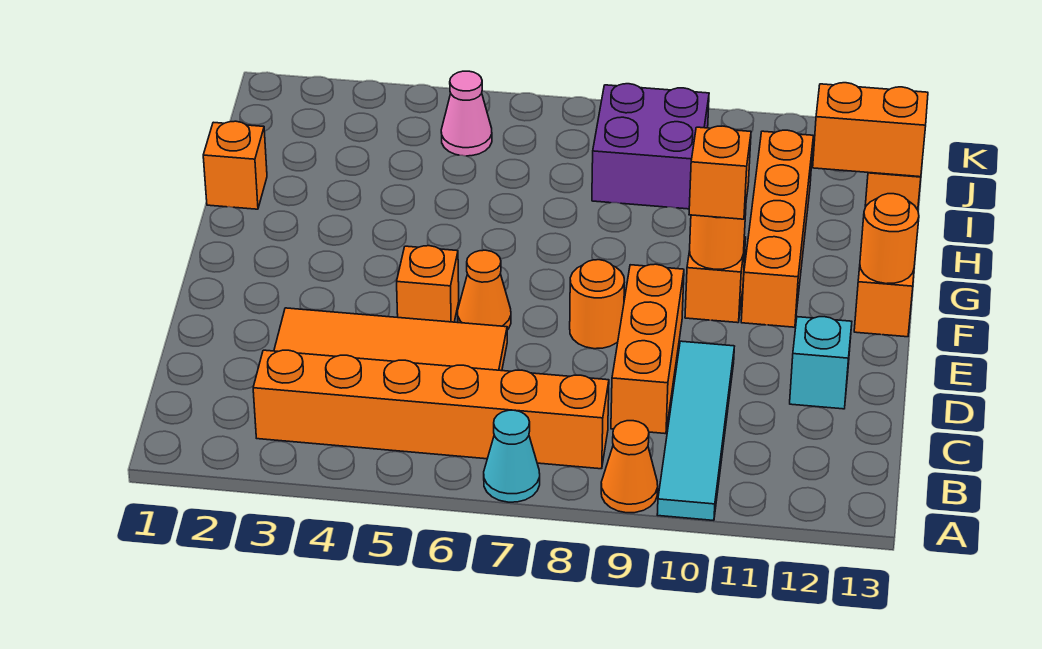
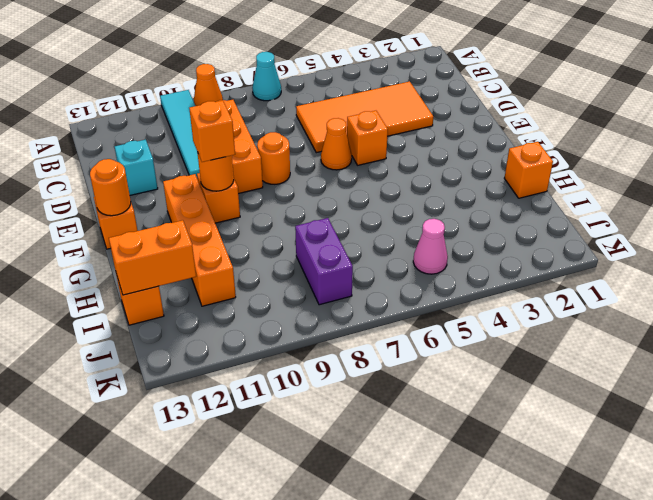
orange 1x6 brick [253,350,609,469] -> none
purple 2x2 brick [592,84,709,209] -> purple 1x2 brick [295,218,353,305]

